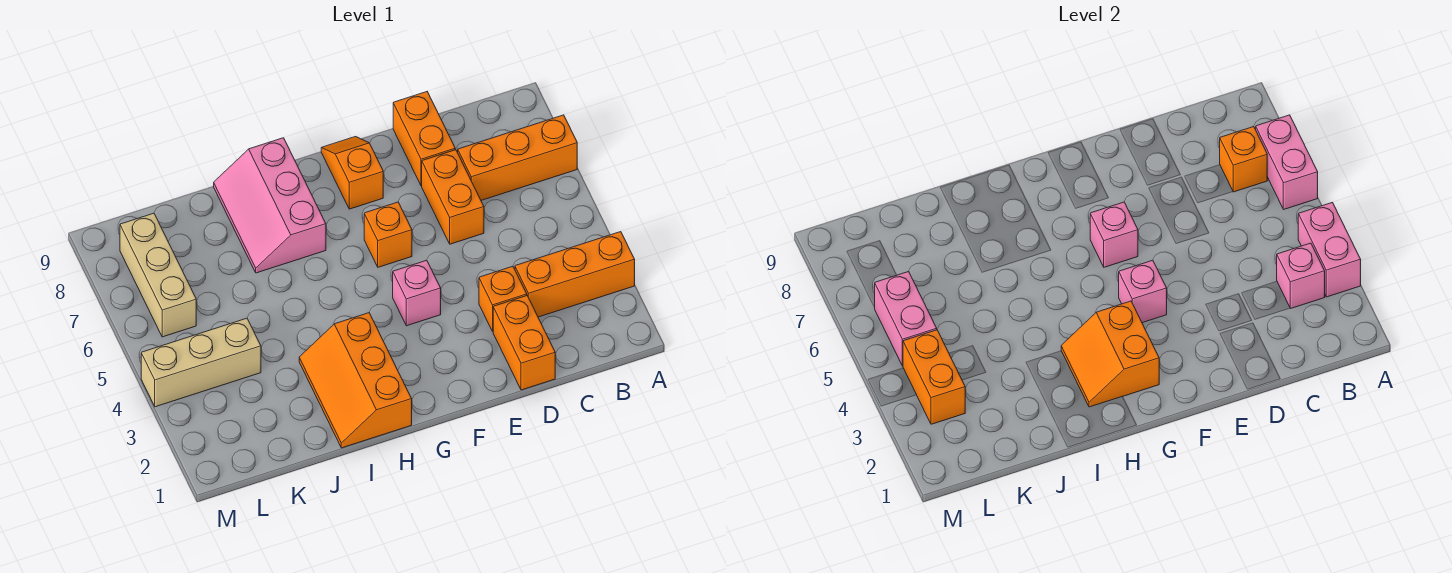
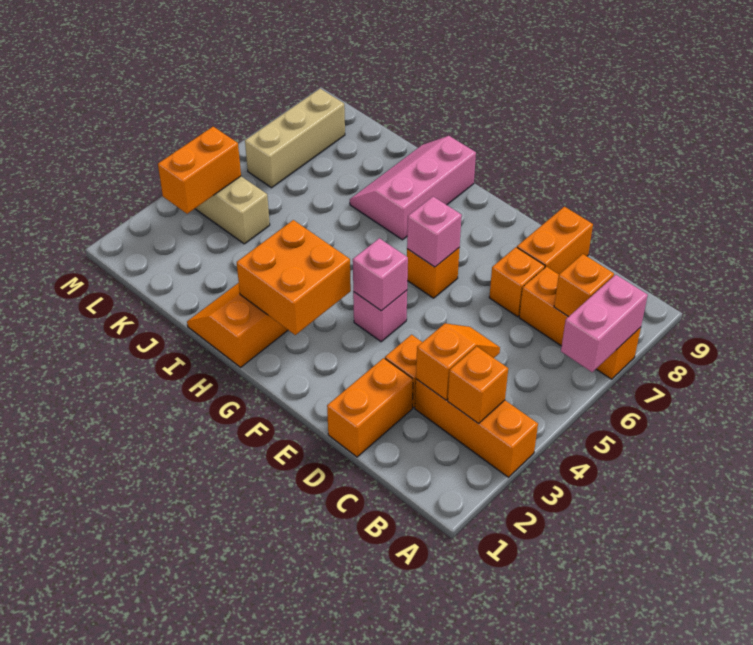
pink 1x2 brick [1298,203,1361,297] -> none
pink 1x1 brick [1277,243,1325,309] -> orange 1x1 brick [448,346,508,424]
orange 1x2 brick [422,150,484,244] -> orange 1x1 brick [489,247,545,317]
orange 1x2 slope [321,137,383,209] -> orange 1x2 slope moved to [416,323,500,400]
orange 2x2 slope [1061,301,1159,407] -> orange 2x2 brick [237,220,351,335]
pink 1x2 brick [875,272,937,366] -> none

